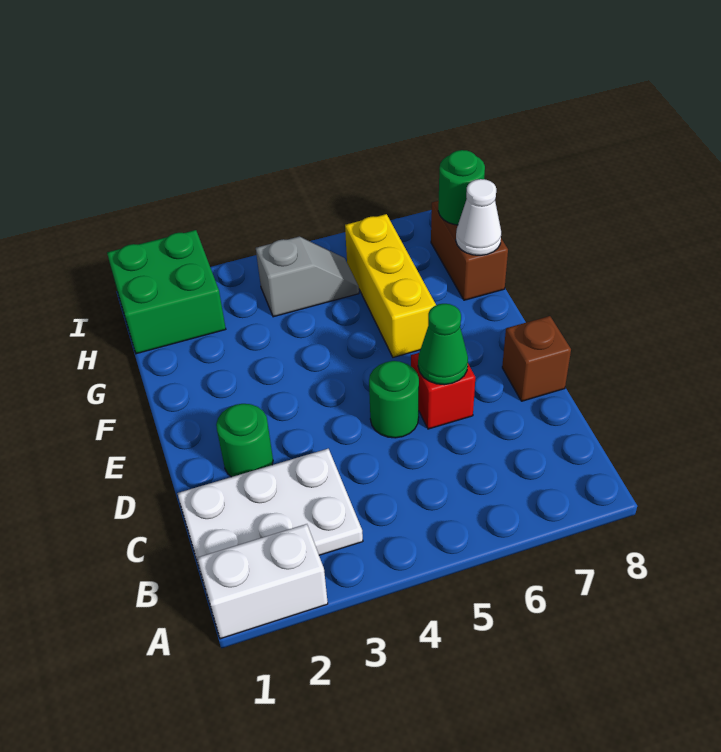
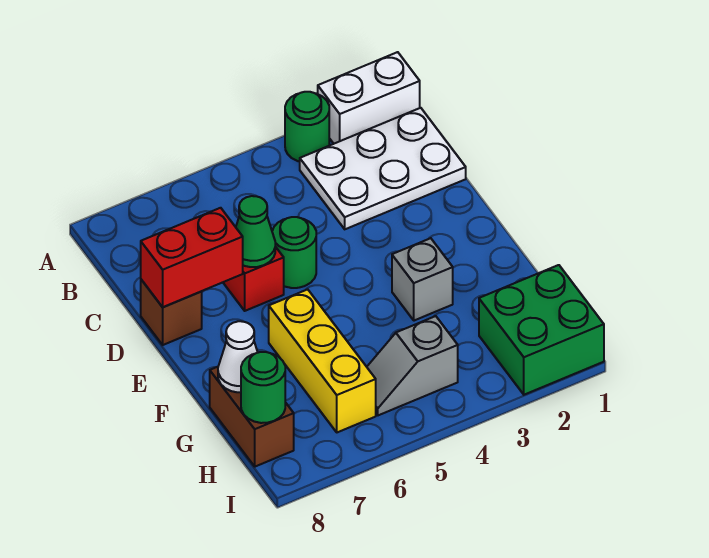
green 1x1 round brick [216,404,273,477] -> green 1x1 round brick moved to [285,92,329,162]
none -> red 1x2 brick [141,208,243,307]
none -> grey 1x1 brick [392,238,453,321]

